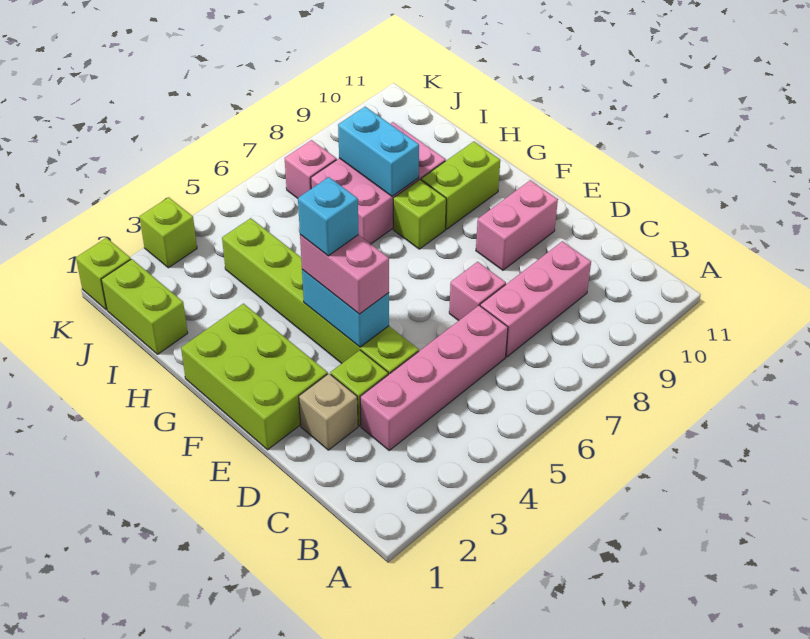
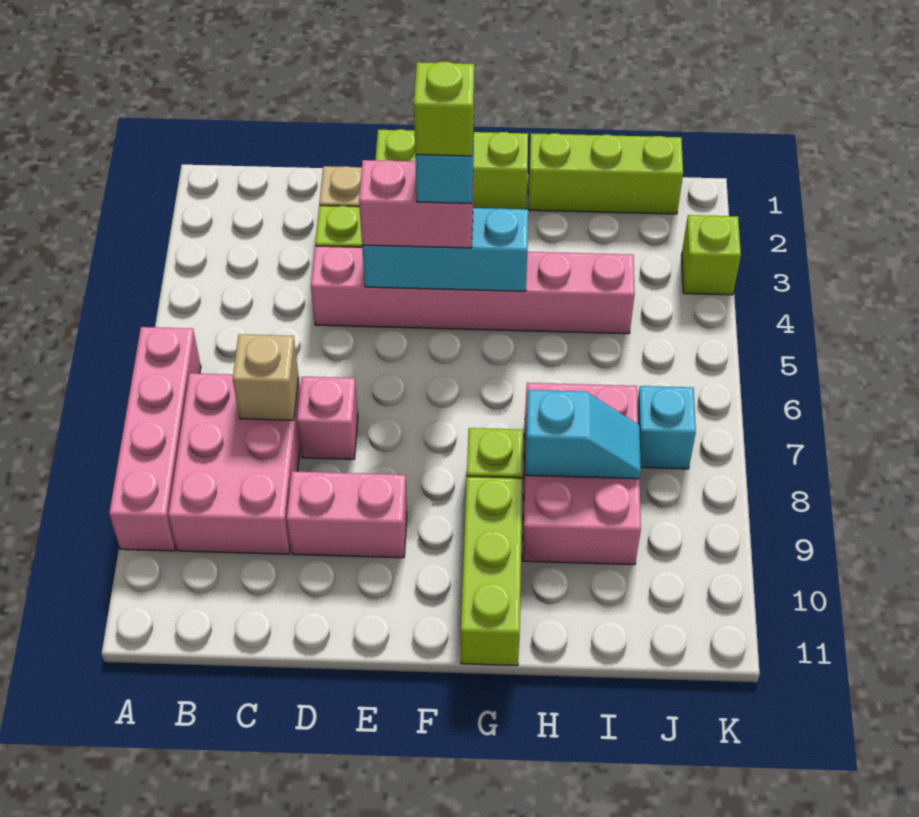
pink 1x4 brick [360,306,508,450] -> pink 1x4 brick moved to [109,327,201,551]
pink 1x3 brick [480,241,591,357] -> pink 2x3 brick [168,373,300,554]
none -> tan 1x1 brick [233,334,299,420]
lime 1x6 brick [222,218,419,375] -> pink 1x6 brick [311,246,635,334]
lime 2x3 brick [181,304,328,450] -> lime 1x3 brick [375,129,528,209]
cyan 1x2 brick [302,270,389,347] -> cyan 1x3 brick [362,208,528,291]
pink 1x2 brick [476,180,558,270] -> pink 1x2 brick turned to [287,471,407,558]
lime 1x2 brick [421,141,500,229] -> lime 1x3 brick [461,476,522,666]
cyan 1x2 brick [338,107,419,196] -> cyan 1x2 slope [525,390,641,479]
lime 1x2 brick [101,259,188,354] -> lime 1x3 brick [528,133,683,214]
pink 1x1 brick [285,140,337,198] -> cyan 1x1 brick [638,386,696,469]
lime 1x1 brick [76,238,131,310] -> lime 1x1 brick moved to [414,62,474,156]

